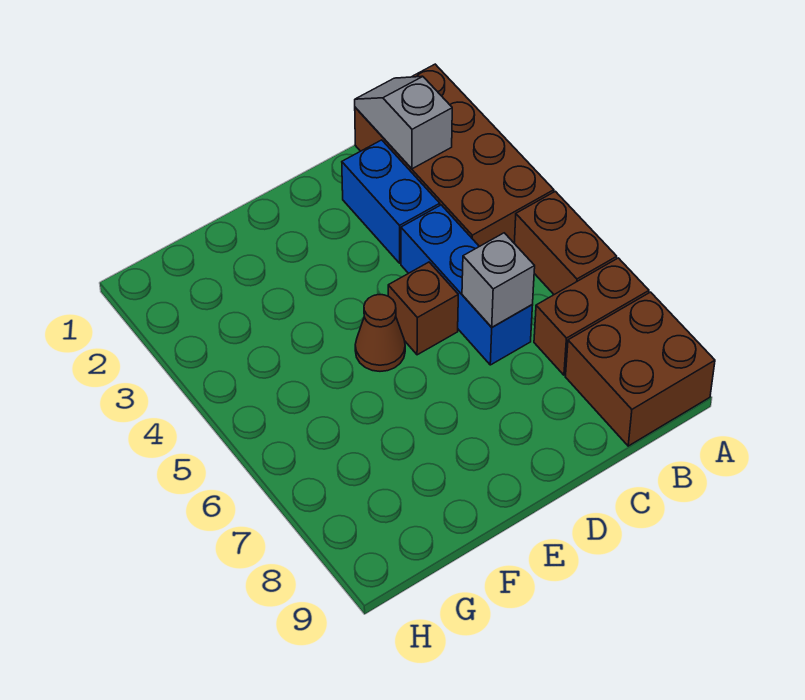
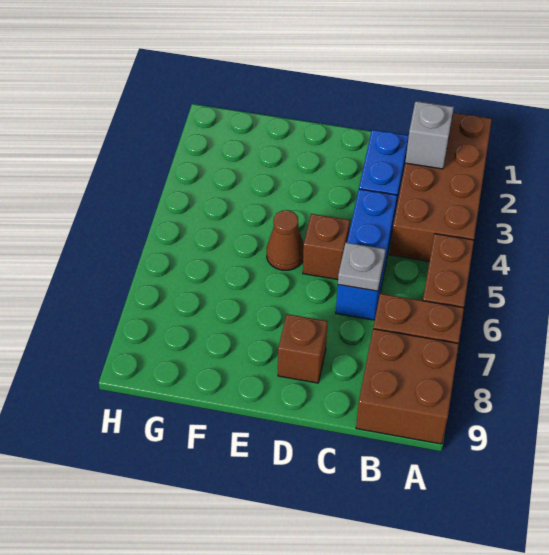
grey 1x1 brick [462,233,535,327] -> grey 1x1 plate [338,243,386,291]
none -> brown 1x1 brick [278,314,328,383]

